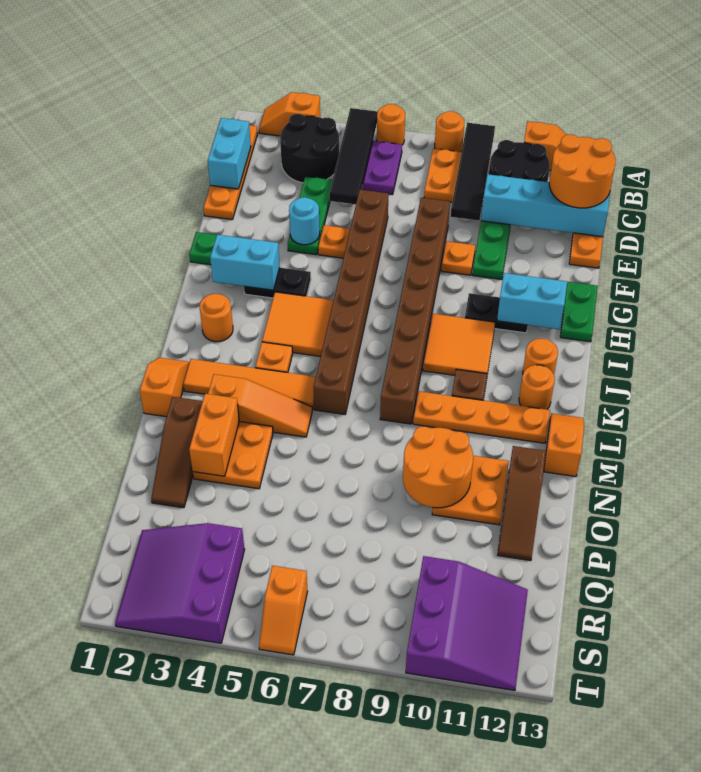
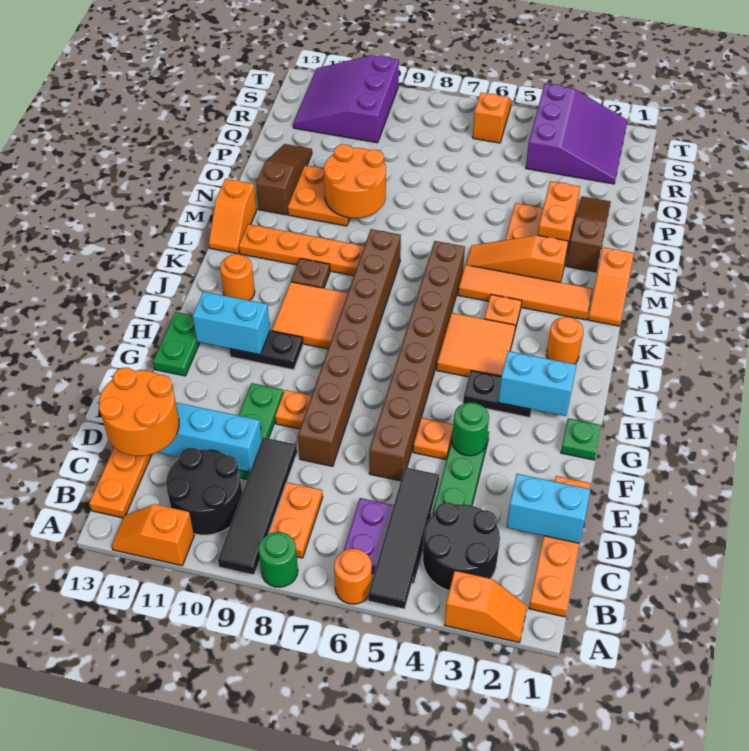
orange 1x1 round brick [435,111,464,152] -> green 1x1 round brick [259,532,298,587]
cyan 1x2 brick [208,118,251,189] -> cyan 1x2 brick turned to [506,474,591,543]
cyan 1x1 round brick [289,197,320,245] -> green 1x1 round brick [452,402,489,456]
orange 1x1 round brick [519,365,555,409] -> none

